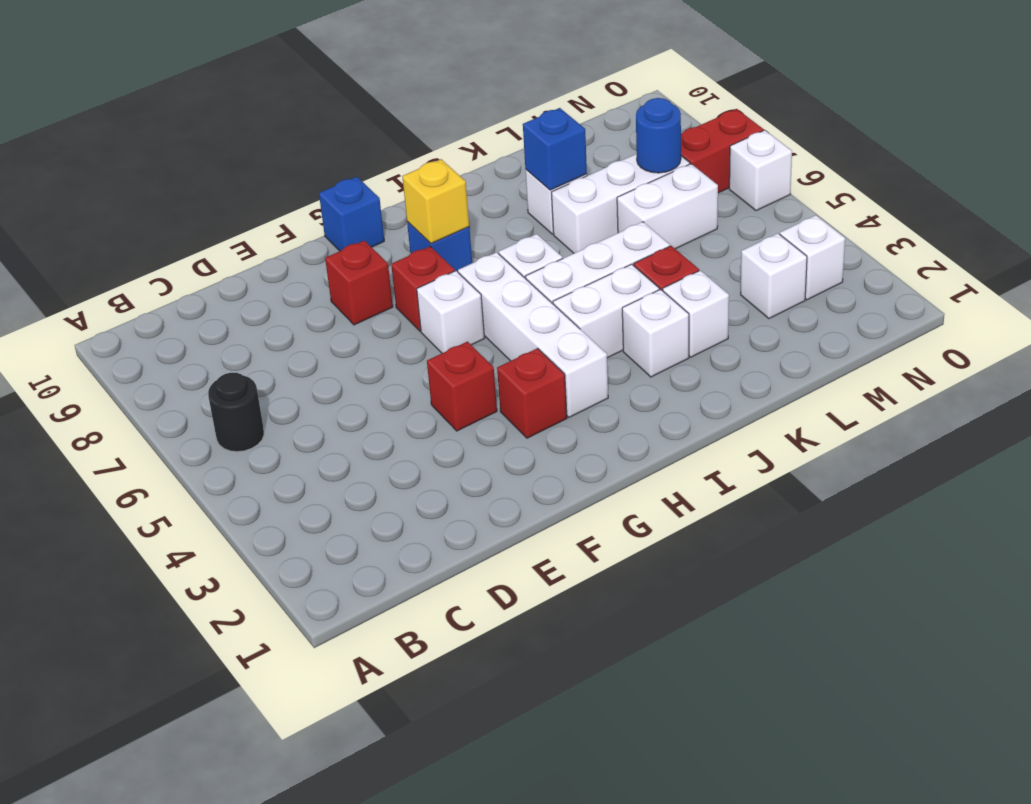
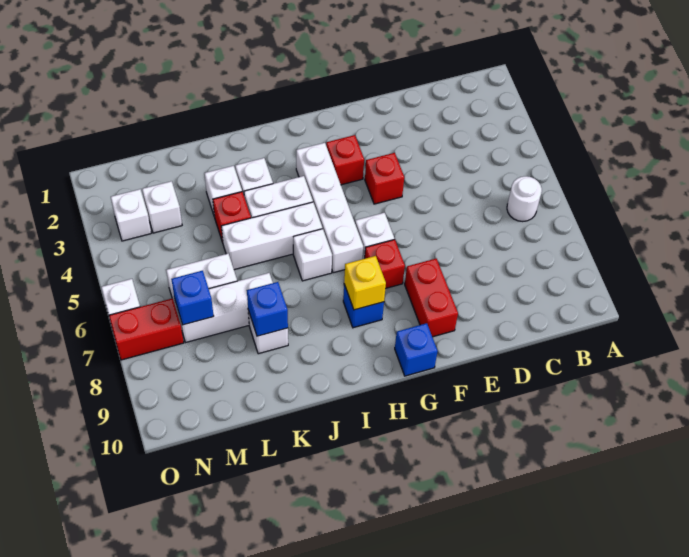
black 1x1 round brick [208,373,264,452] -> white 1x1 round brick [507,176,542,221]
red 1x1 brick [325,240,393,325] -> red 1x2 brick [405,259,458,337]
blue 1x1 round brick [636,98,681,173] -> blue 1x1 brick [171,271,214,325]

